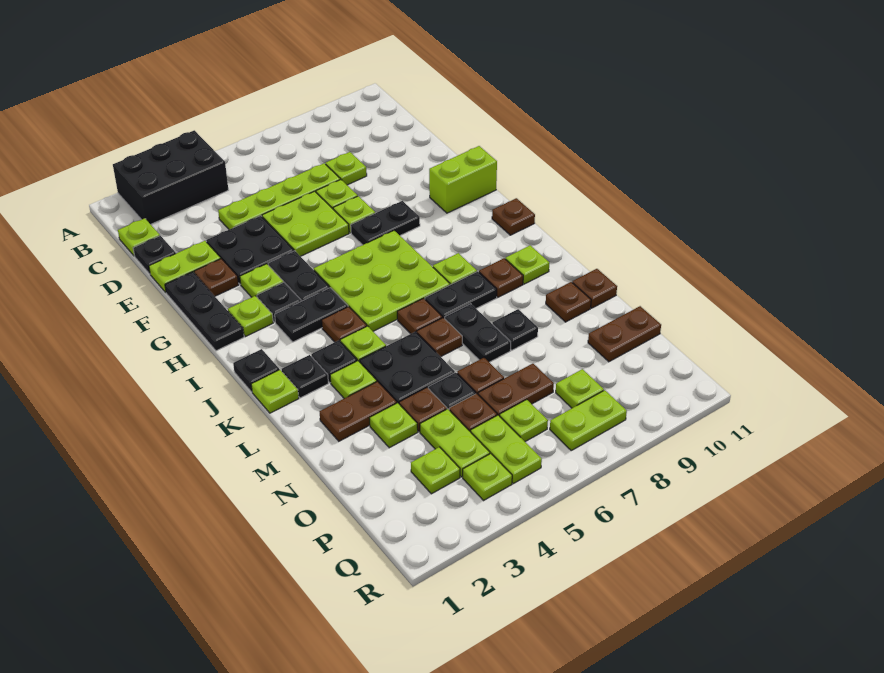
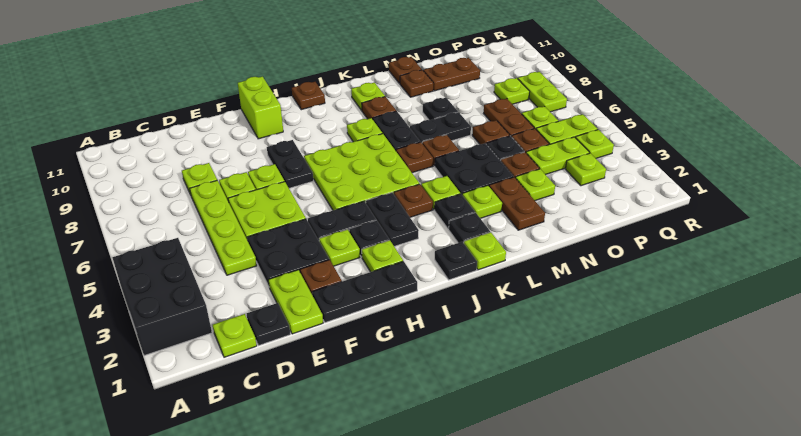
brown 1x2 plate [588,306,661,362] -> brown 1x2 plate turned to [423,58,480,91]

